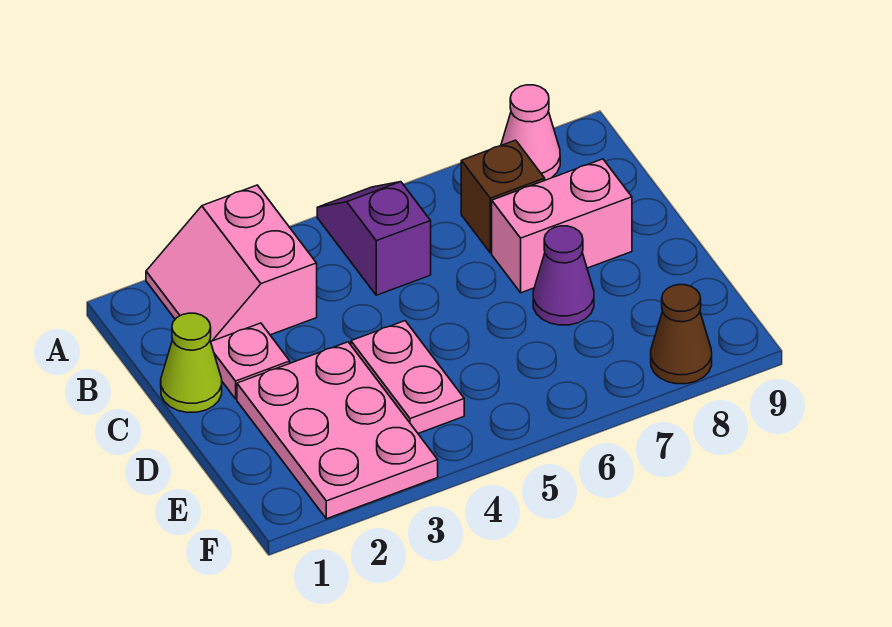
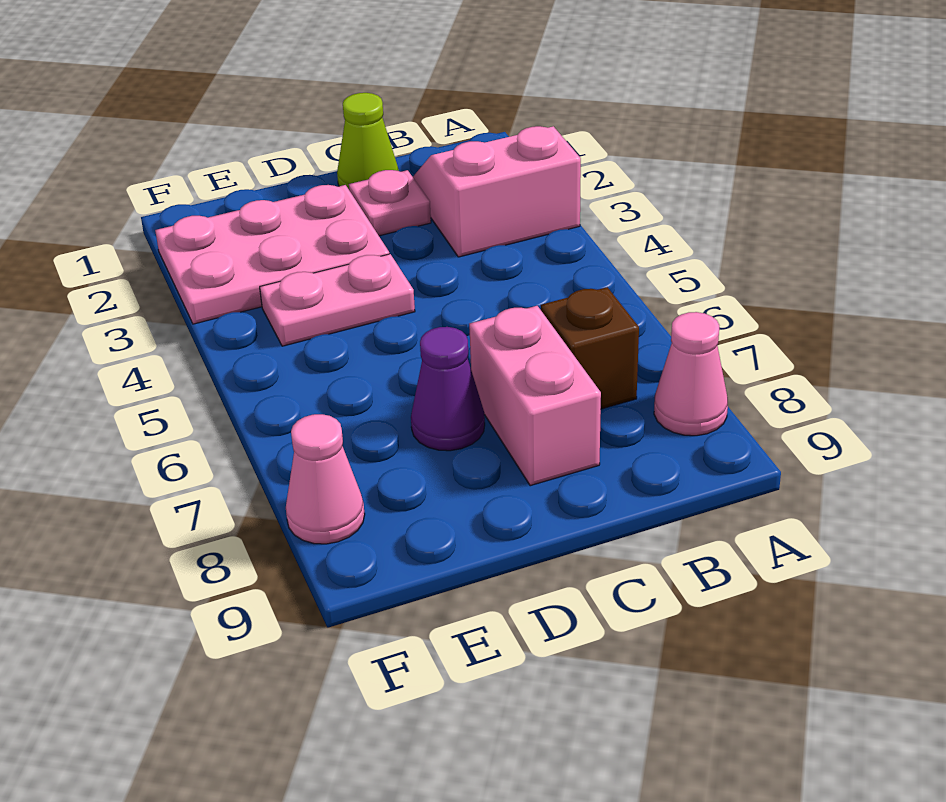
purple 1x2 slope [317,182,431,295] -> none
brown 1x1 cone [651,285,712,384] -> pink 1x1 cone [286,414,365,544]

